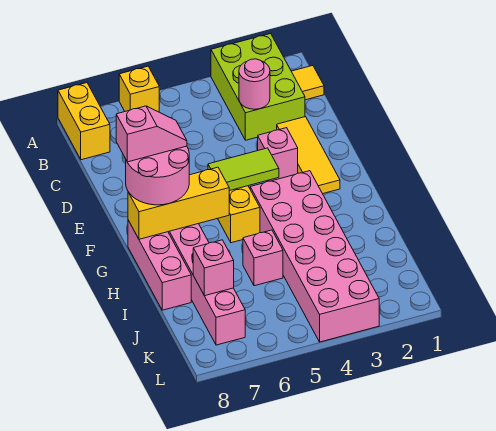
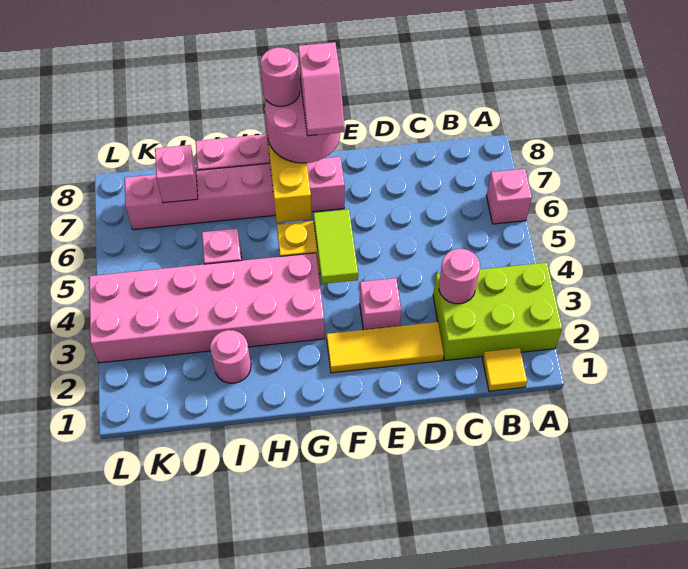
yellow 1x1 brick [119,66,159,112] -> pink 1x1 brick [487,169,532,224]
yellow 1x2 brick [58,83,110,160] -> none
none -> pink 1x1 round brick [260,47,300,106]
none -> pink 1x1 round brick [210,330,251,383]

